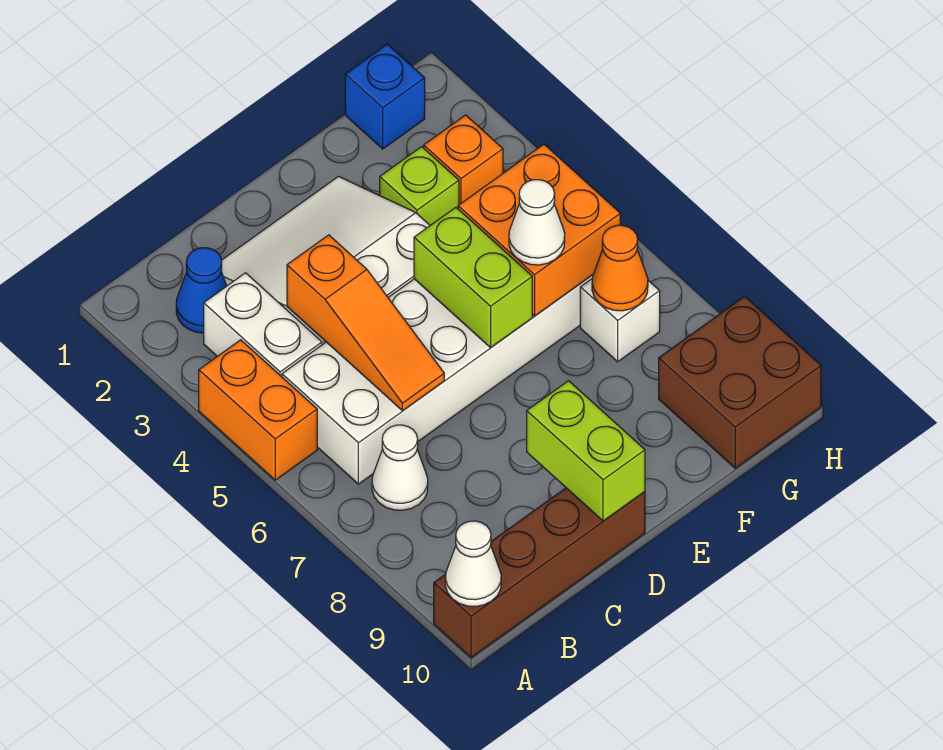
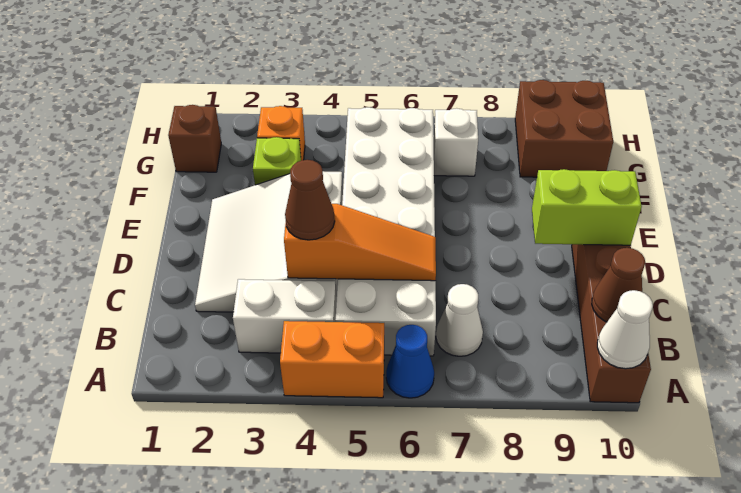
blue 1x1 cone [176,248,227,333] -> blue 1x1 cone moved to [386,325,434,398]
none -> brown 1x1 cone [592,248,645,322]
none -> brown 1x1 cone [285,160,335,240]
lime 1x2 brick [414,207,532,348] -> none
orange 2x2 brick [458,144,620,316] -> none
white 1x1 cone [509,180,565,265] -> none
blue 1x1 brick [345,44,425,149] -> brown 1x1 brick [168,105,221,172]
orange 1x1 cone [592,225,648,311] -> none

